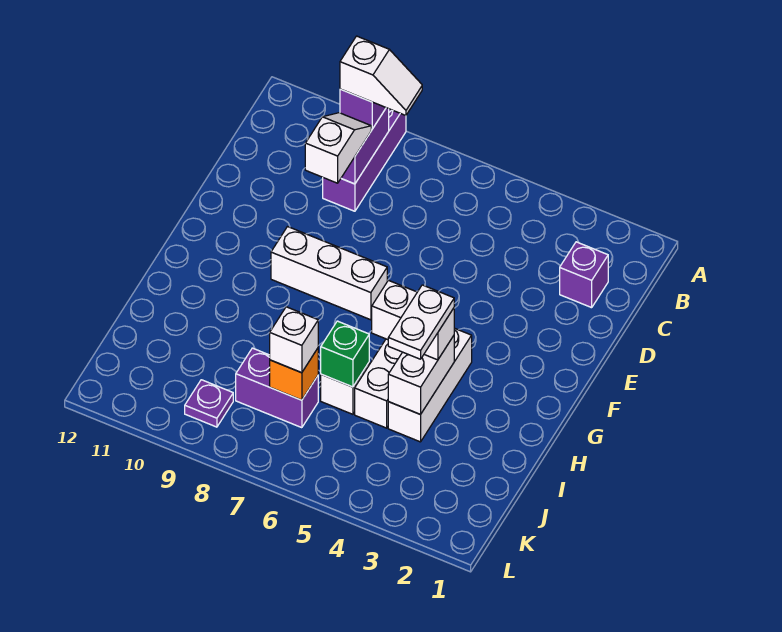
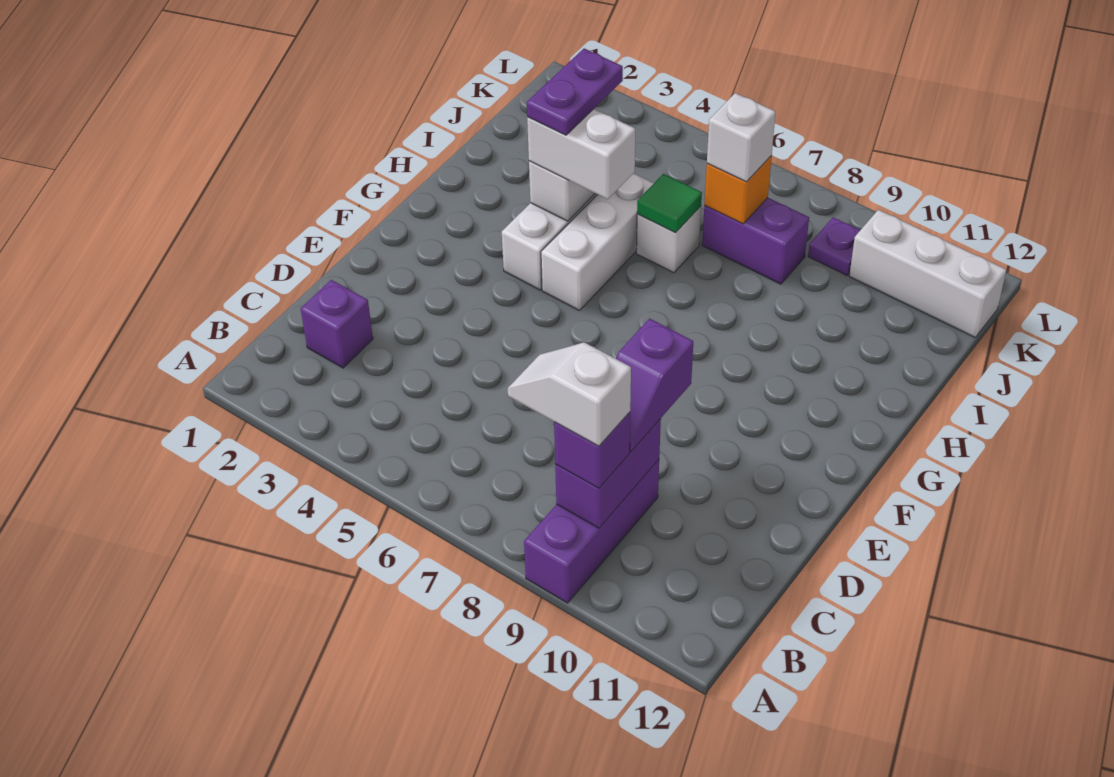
white 1x2 slope [305,113,371,183] -> purple 1x2 slope [616,319,693,452]
white 1x3 brick [271,227,387,320] -> white 1x3 brick moved to [849,210,1006,337]
white 1x2 plate [388,285,454,359] -> purple 1x2 plate [527,49,623,135]
green 1x1 brick [321,321,369,387] -> green 1x1 tile [637,174,702,233]

